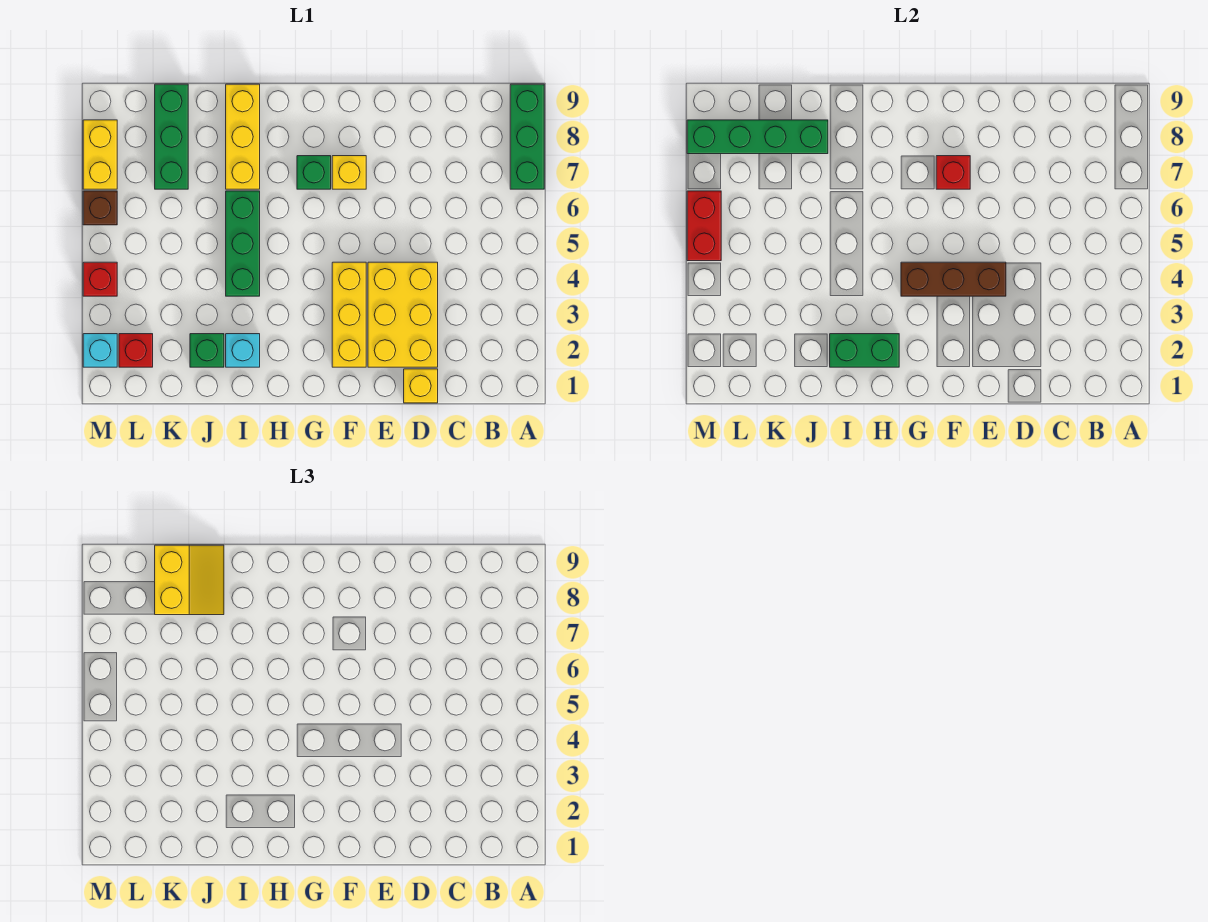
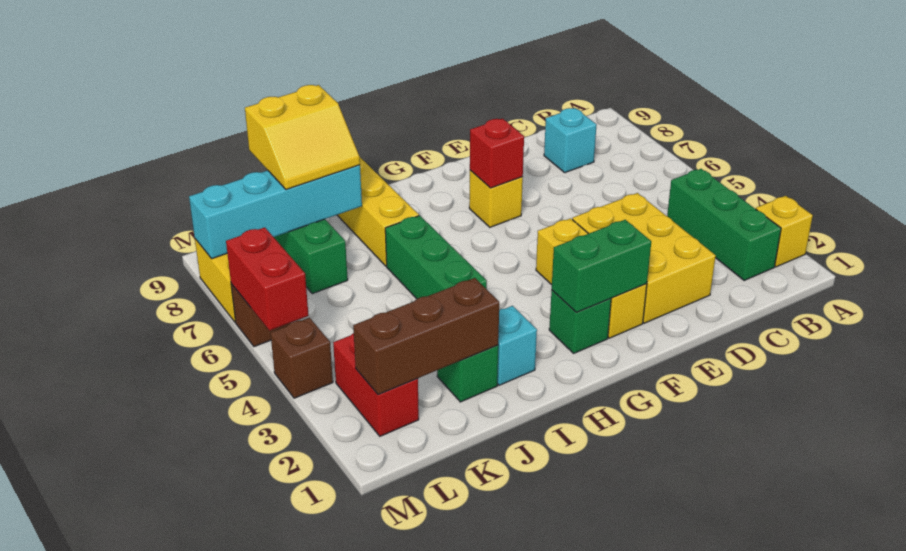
green 1x3 brick [510,84,544,189] -> green 1x3 brick moved to [667,169,781,280]
yellow 1x1 brick [404,369,438,403] -> yellow 1x1 brick moved to [756,196,813,267]
brown 1x3 brick [901,262,1006,296] -> brown 1x3 brick moved to [353,278,500,395]
green 1x1 brick [297,156,331,189] -> green 1x1 brick moved to [549,290,611,353]
green 1x2 brick [830,334,899,367] -> green 1x2 brick moved to [552,220,651,312]
green 1x4 brick [687,120,828,154] -> cyan 1x4 brick [189,165,362,259]
yellow 2x2 slope [155,545,224,615] -> yellow 2x2 slope turned to [245,85,360,190]
red 1x1 brick [119,334,153,367] -> red 1x2 brick [333,333,419,436]
cyan 1x1 brick [83,334,117,367] -> cyan 1x1 brick moved to [544,108,597,173]
red 1x1 brick [83,262,117,296] -> brown 1x1 brick [270,318,333,398]

